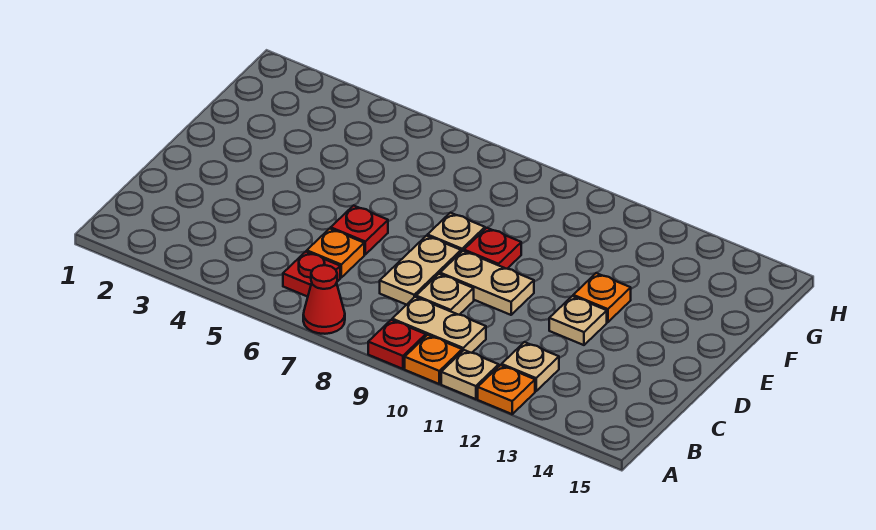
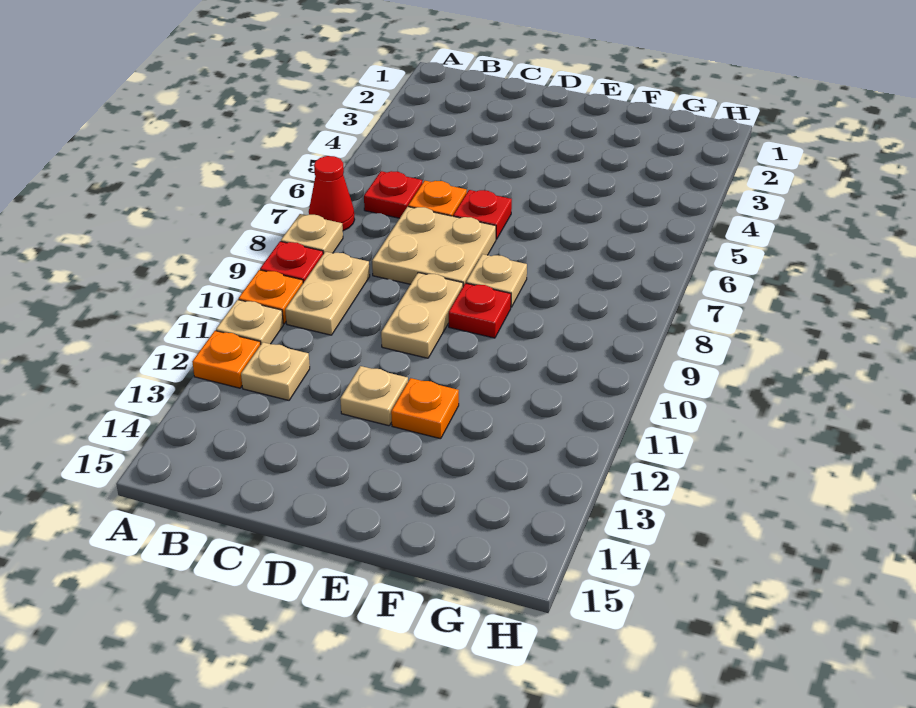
tan 1x2 plate [380,236,461,305] -> tan 2x2 plate [372,207,496,286]
tan 1x1 plate [416,274,474,315] -> tan 1x1 plate moved to [281,214,343,254]

